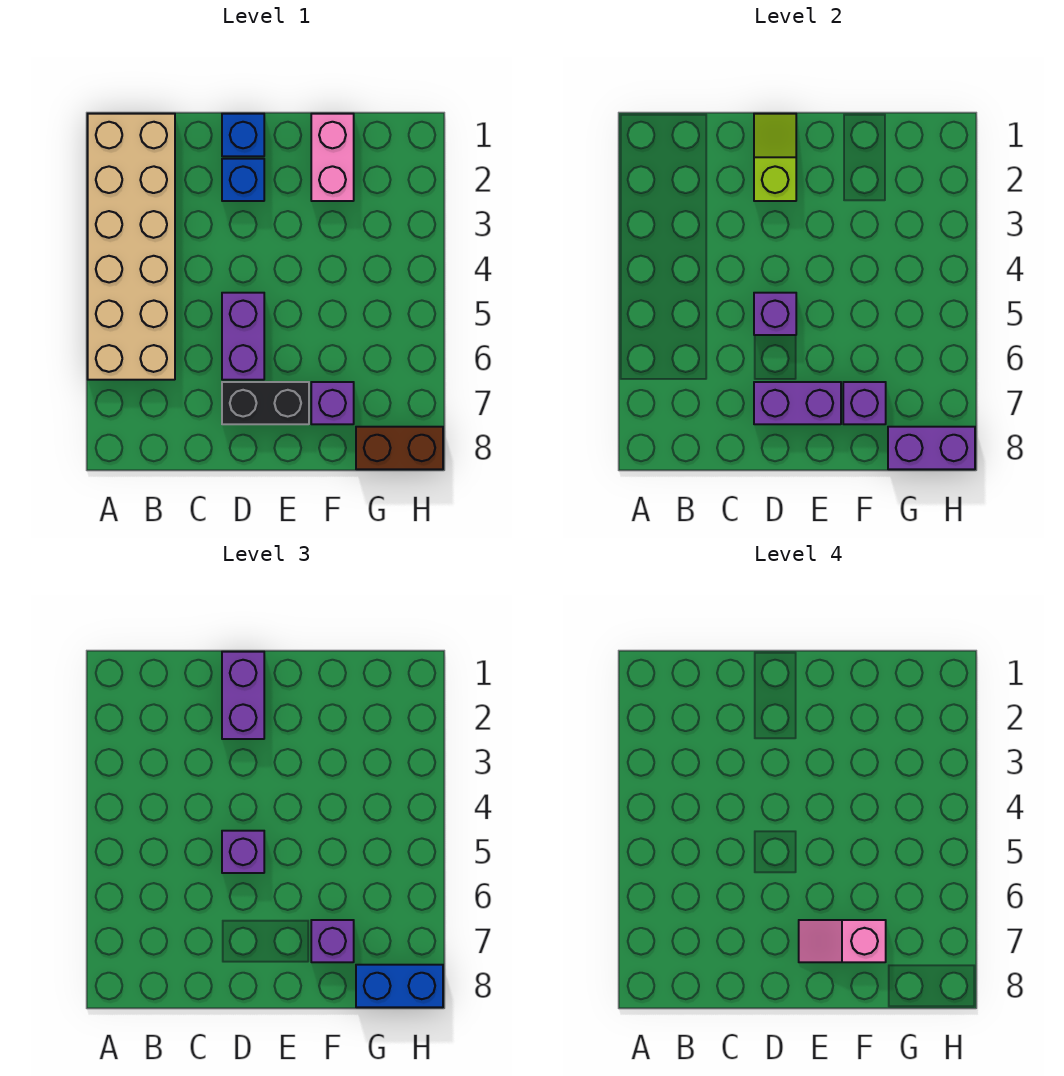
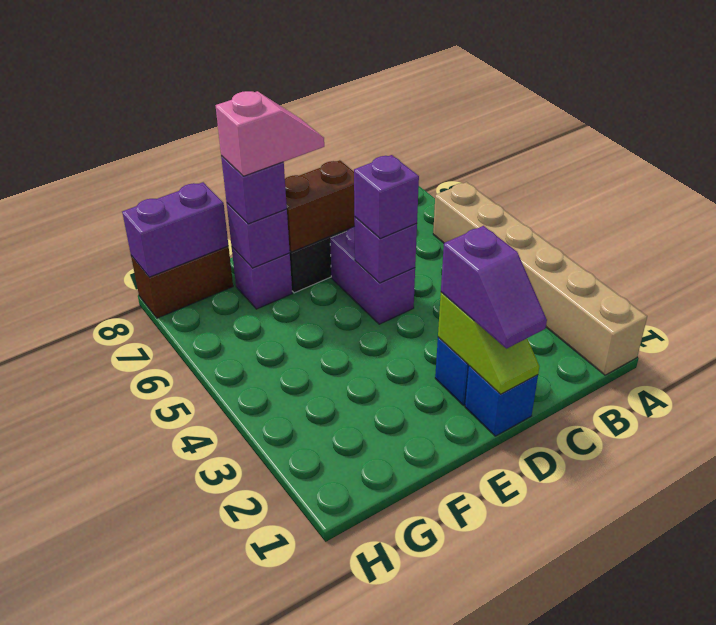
tan 2x6 brick [88,114,175,380] -> tan 1x6 brick [433,182,647,375]
purple 1x2 brick [222,652,264,739] -> purple 1x2 slope [441,226,547,349]
purple 1x2 brick [754,382,841,424] -> brown 1x2 brick [285,160,355,252]
pink 1x2 brick [311,114,354,201] -> none
blue 1x2 brick [356,965,443,1007] -> none

